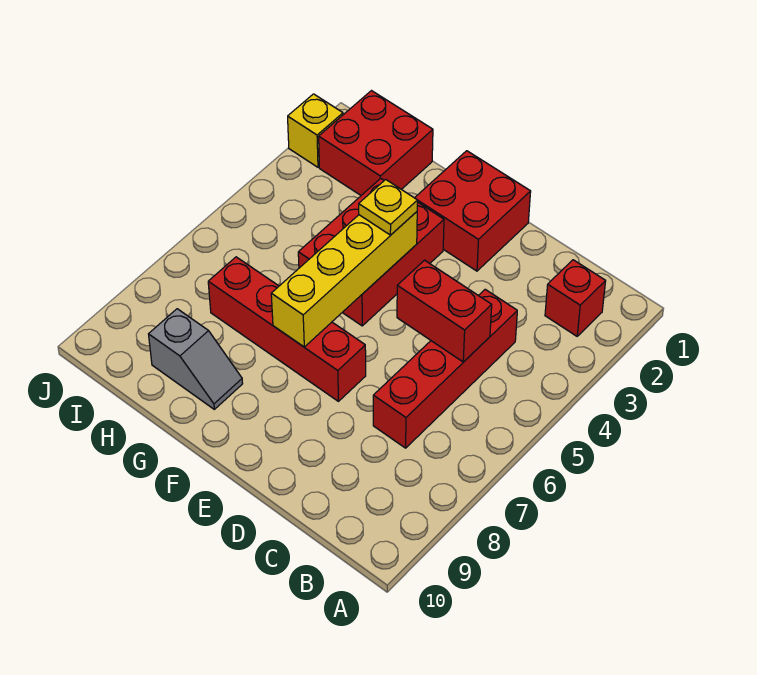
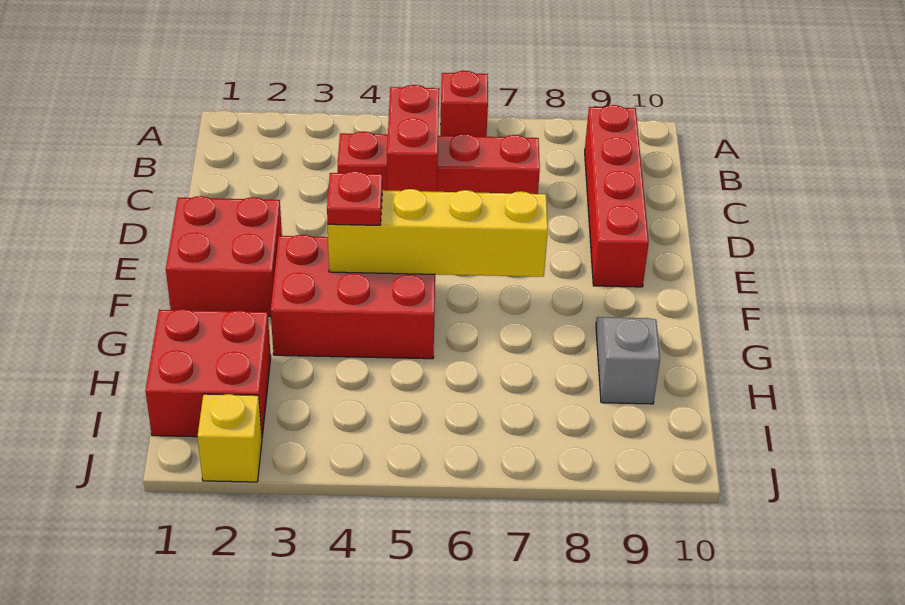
red 1x1 brick [545,260,606,336] -> red 1x1 brick moved to [440,71,488,137]
red 1x4 brick [208,257,366,401] -> red 1x4 brick moved to [585,105,649,287]
yellow 1x1 plate [359,180,418,235] -> red 1x1 plate [327,171,382,225]

